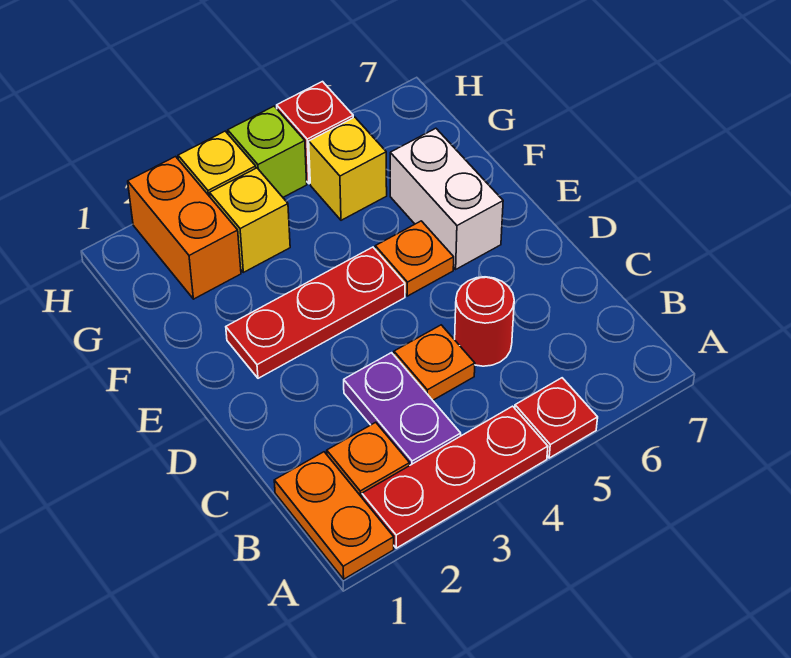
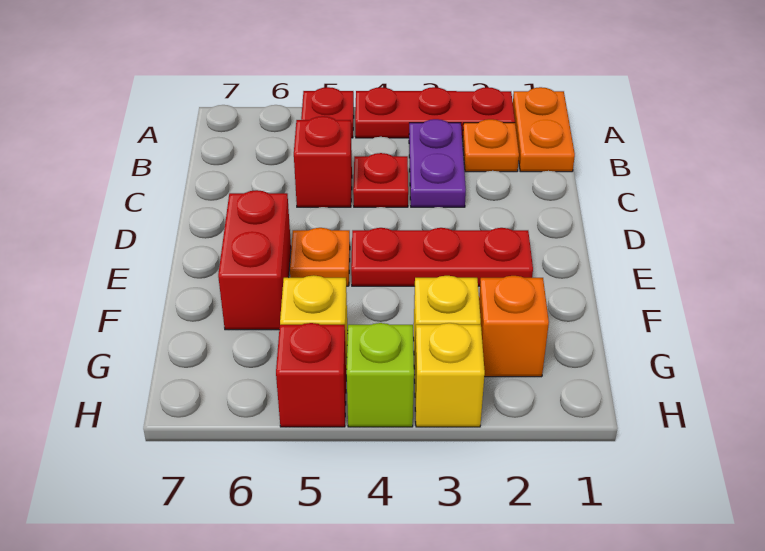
orange 1x1 plate [394,325,475,400] -> red 1x1 plate [353,153,408,207]
red 1x1 round brick [455,277,514,366] -> red 1x1 brick [294,116,352,207]
white 1x2 brick [390,128,503,269] -> red 1x2 brick [218,190,291,330]
orange 1x2 brick [128,157,241,299] -> orange 1x1 brick [479,276,549,377]

